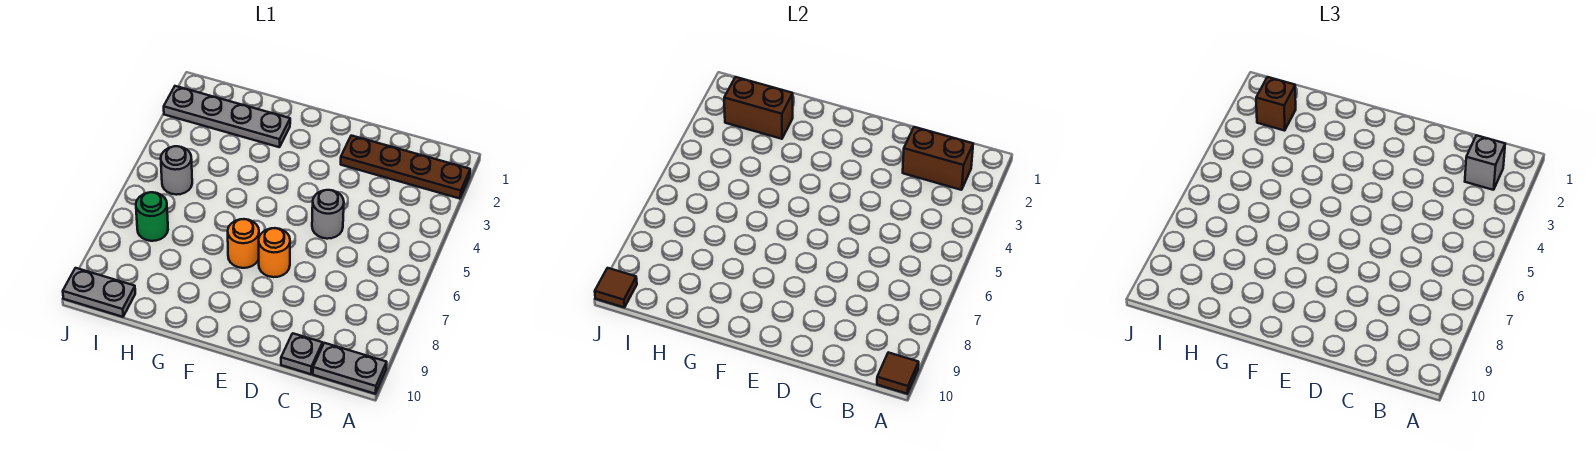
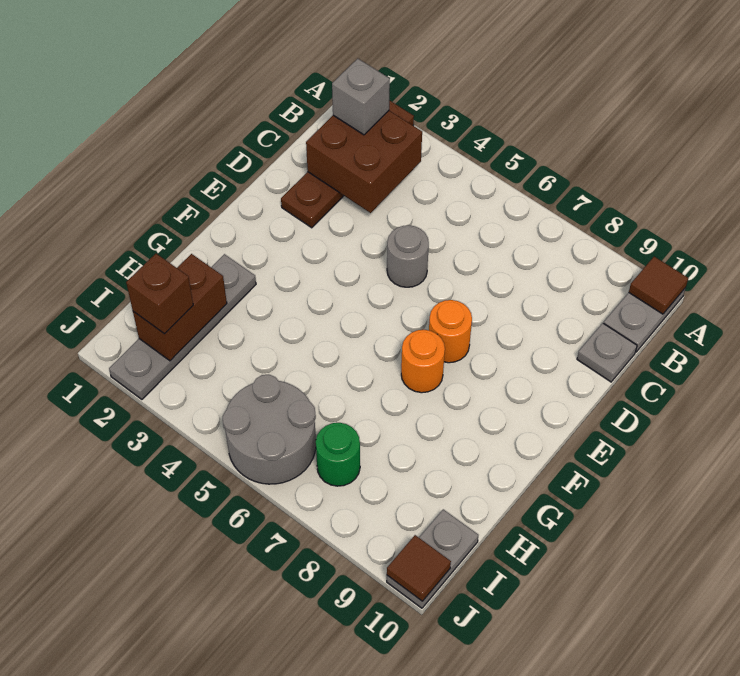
brown 1x2 brick [903,127,973,190] -> brown 2x2 brick [306,111,422,213]
grey 1x1 round brick [161,146,192,195] -> grey 2x2 round brick [223,375,316,484]

